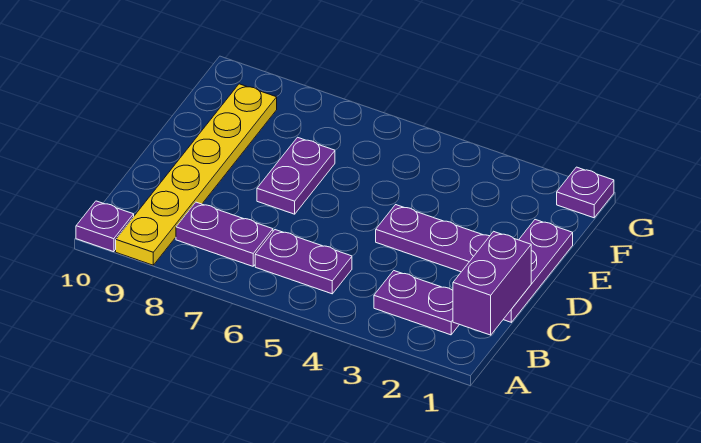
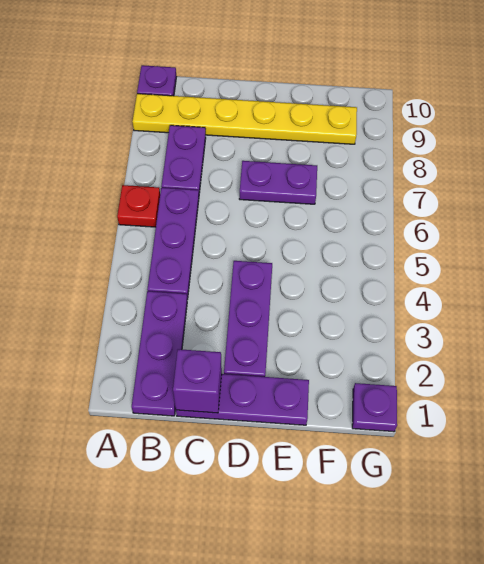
none -> red 1x1 plate [117,185,160,227]
purple 1x2 brick [453,231,531,335] -> purple 1x1 brick [173,349,222,413]
purple 1x2 plate [374,271,459,335] -> purple 1x3 plate [132,291,187,416]
purple 1x2 plate [255,230,352,294] -> purple 1x3 plate [147,188,199,299]

